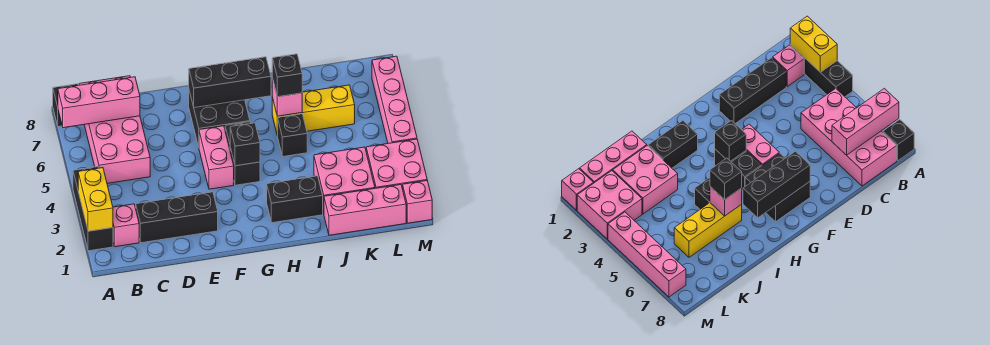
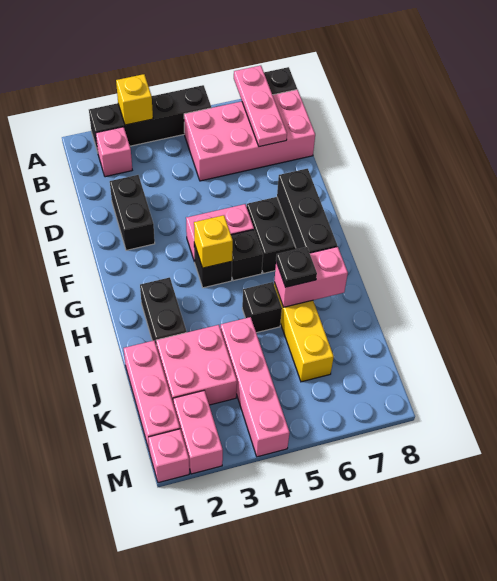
black 1x3 brick [73,167,113,251] -> black 1x4 brick [89,85,211,152]
yellow 1x2 brick [78,168,113,231] -> yellow 1x1 brick [116,74,153,125]
pink 1x3 brick [58,77,140,128] -> pink 1x3 plate [234,66,287,147]
black 1x3 brick [136,192,218,243] -> black 1x2 brick [110,175,155,250]
black 1x1 brick [230,123,260,166] -> yellow 1x1 brick [194,215,233,268]
pink 1x1 brick [272,78,302,116] -> pink 1x2 brick [274,247,348,307]
black 1x1 brick [272,54,302,97] -> black 1x1 plate [276,247,317,287]
pink 2x2 brick [366,139,427,189] -> pink 1x2 brick [173,391,223,474]
pink 1x4 brick [372,56,417,143] -> pink 1x4 brick turned to [220,317,290,457]

